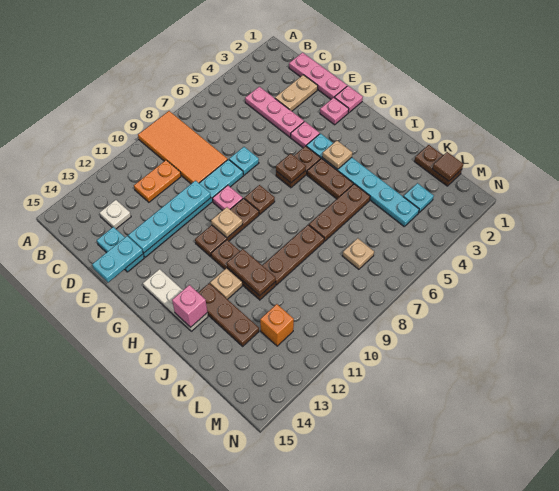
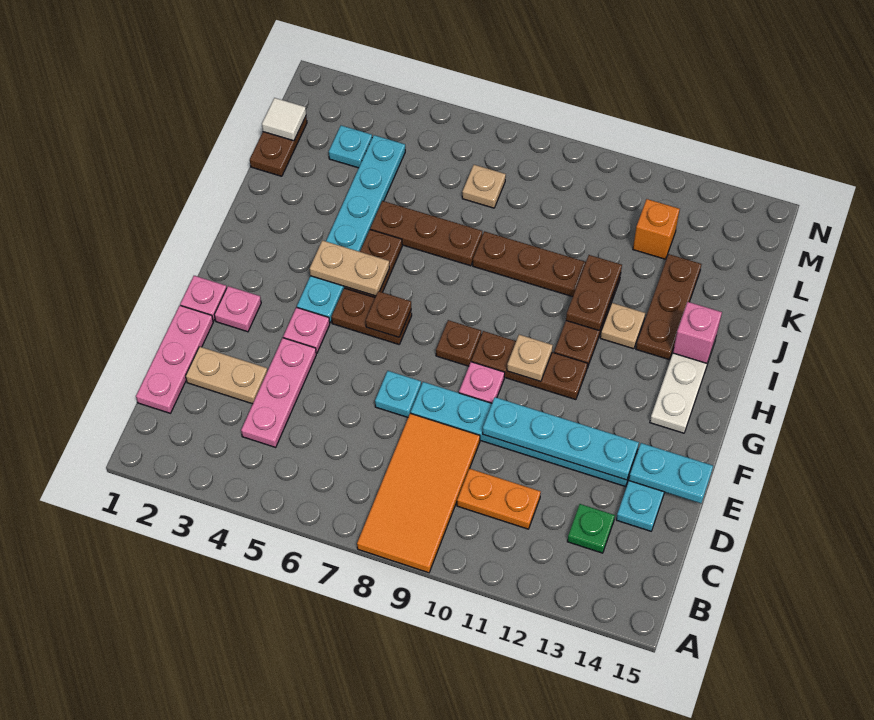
white 1x1 plate [99,200,131,229] -> green 1x1 plate [567,504,615,553]
tan 1x1 plate [322,141,352,169] -> tan 1x2 plate [310,240,389,296]
brown 1x1 tile [433,152,463,181] -> white 1x1 tile [262,98,306,141]

